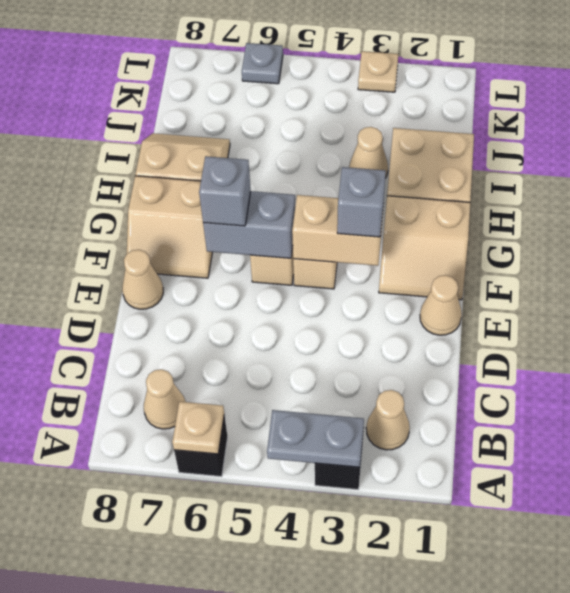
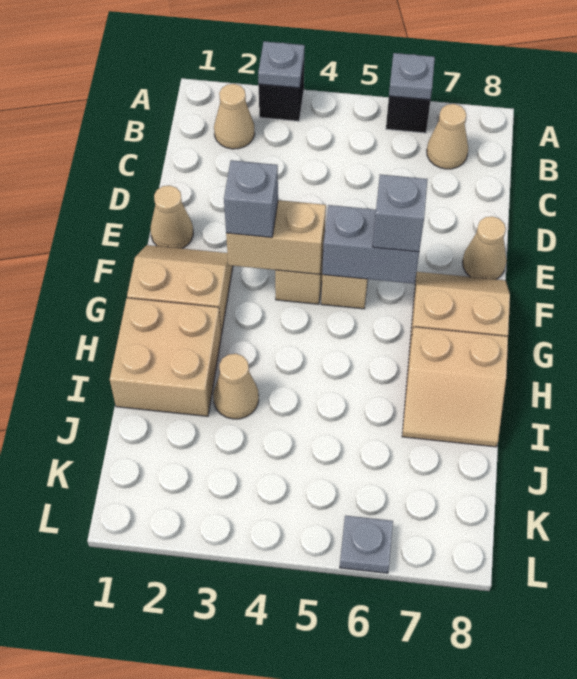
grey 1x2 plate [267,410,364,467] -> grey 1x1 plate [258,41,305,88]
tan 1x1 plate [172,402,224,454] -> grey 1x1 plate [389,53,435,100]
tan 1x1 plate [358,51,398,92] -> none

